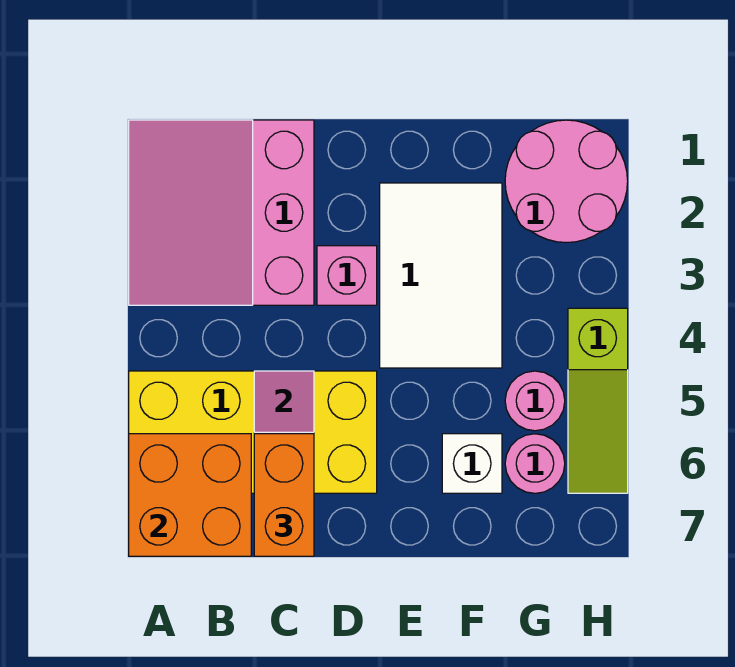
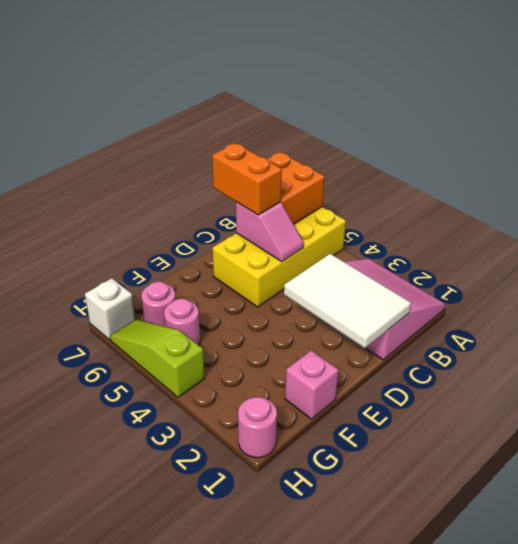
pink 1x1 brick [317,246,377,305] -> pink 1x1 brick moved to [285,350,339,419]
white 2x3 tile [380,183,502,368] -> white 2x3 tile moved to [284,254,411,348]
white 1x1 brick [442,434,502,493] -> white 1x1 brick moved to [85,278,135,340]
pink 2x2 round brick [505,120,628,243] -> pink 1x1 round brick [238,397,277,458]

